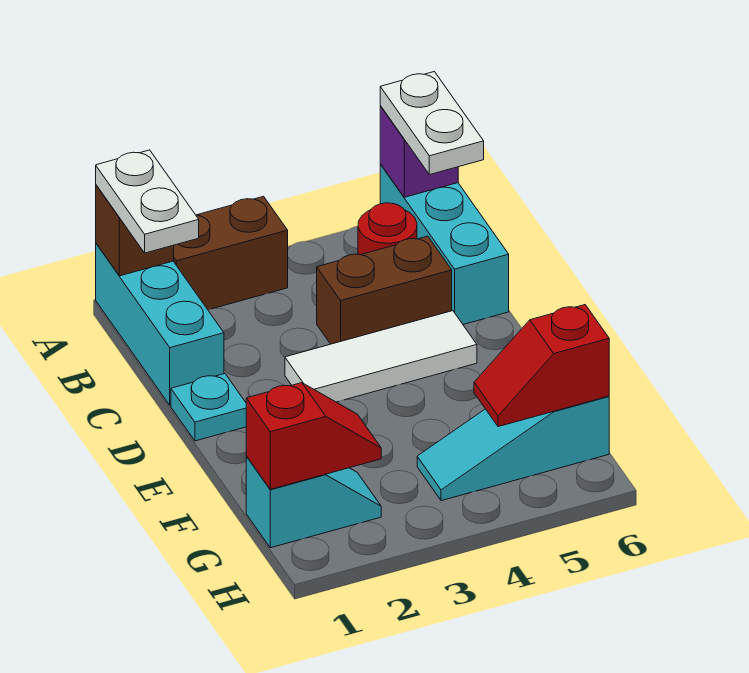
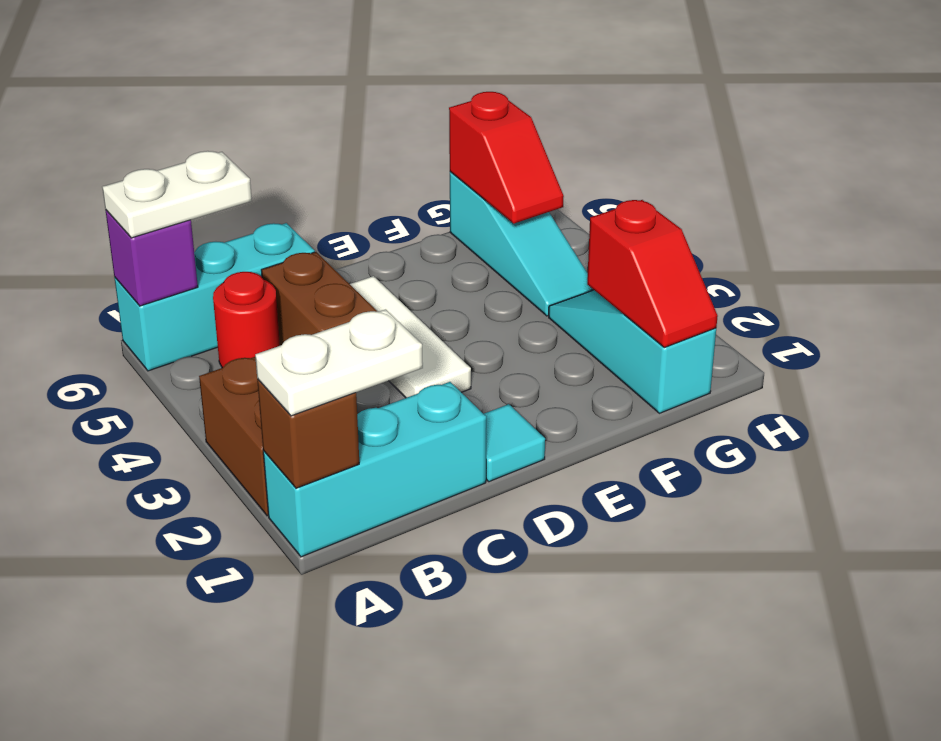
cyan 1x1 plate [171,374,246,441] -> cyan 1x1 tile [484,404,545,482]
cyan 1x2 slope [246,457,381,548] -> cyan 1x3 slope [549,290,716,413]
red 1x2 slope [246,383,381,489] -> red 1x2 slope turned to [587,200,718,348]

